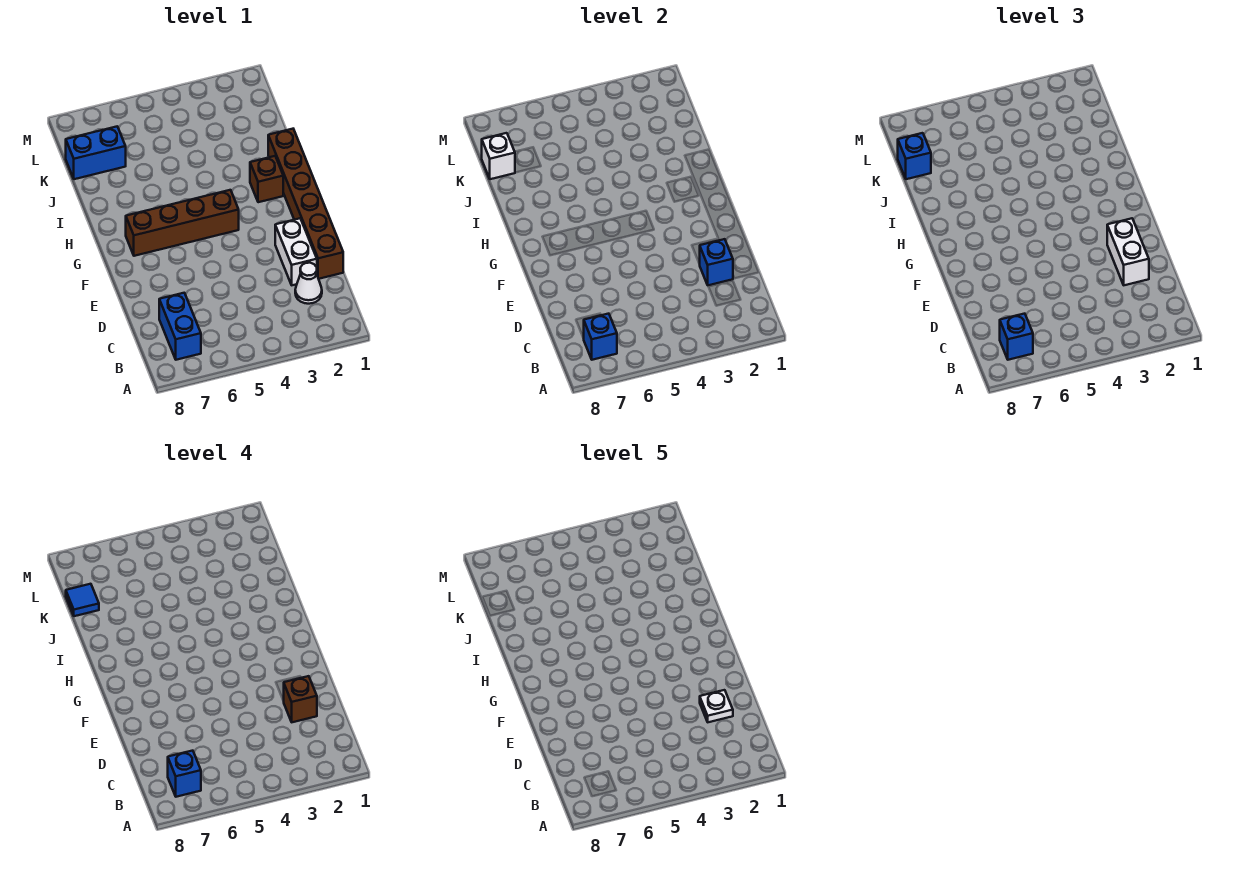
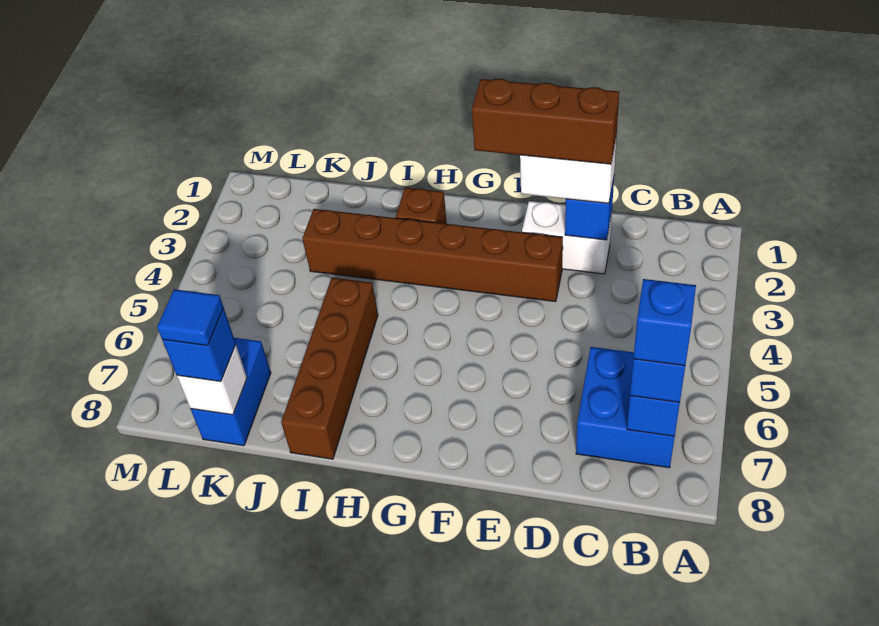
blue 1x2 brick [159,293,201,360] -> blue 2x2 brick [576,347,675,468]
white 1x1 cone [295,263,322,304] -> none
brown 1x6 brick [268,129,343,279] -> brown 1x6 brick moved to [302,209,563,302]
brown 1x1 brick [284,676,317,722] -> brown 1x3 brick [472,79,619,164]
white 1x1 plate [700,690,733,722] -> none
brown 1x4 brick [126,190,239,256] -> brown 1x4 brick moved to [281,278,378,459]

